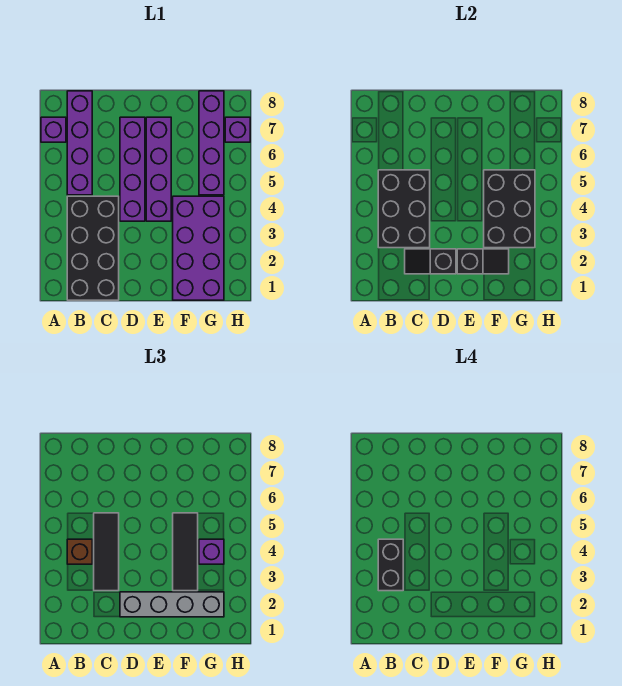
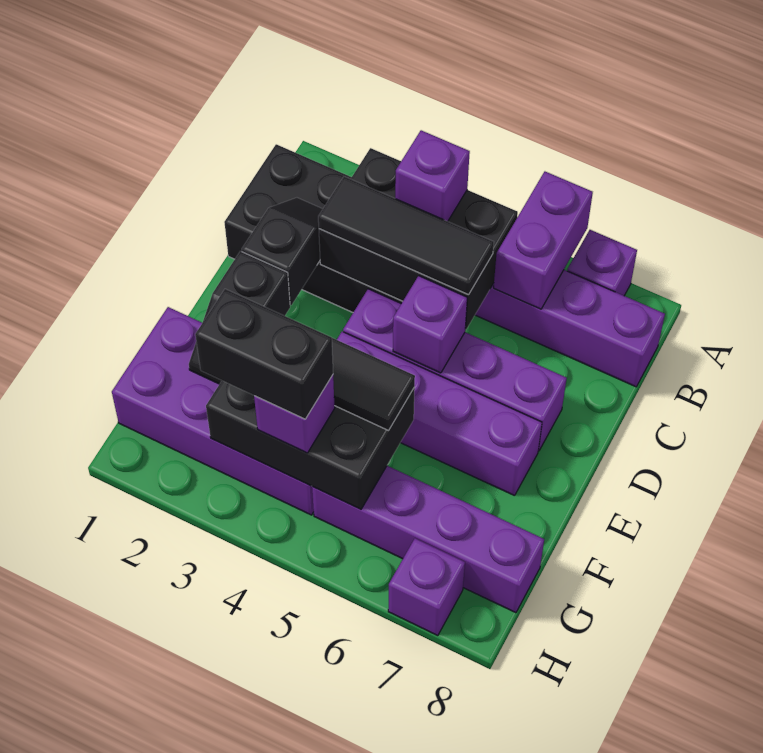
none -> purple 1x2 brick [494,172,593,309]
black 1x2 brick [378,539,403,591] -> black 1x2 brick moved to [195,289,333,419]
brown 1x1 brick [67,539,92,564] -> purple 1x1 brick [395,130,470,221]
grey 1x4 brick [120,592,224,617] -> none
none -> purple 1x1 brick [393,276,467,373]

